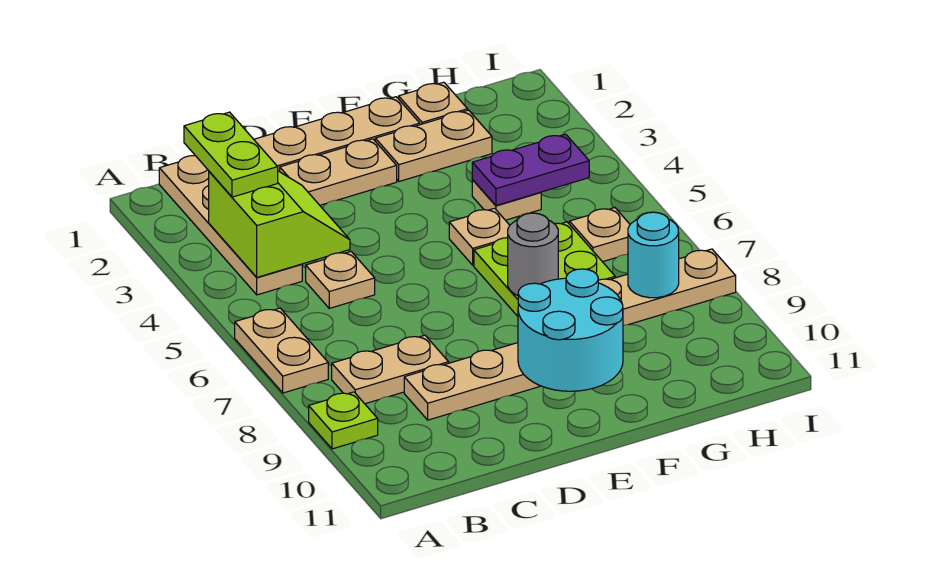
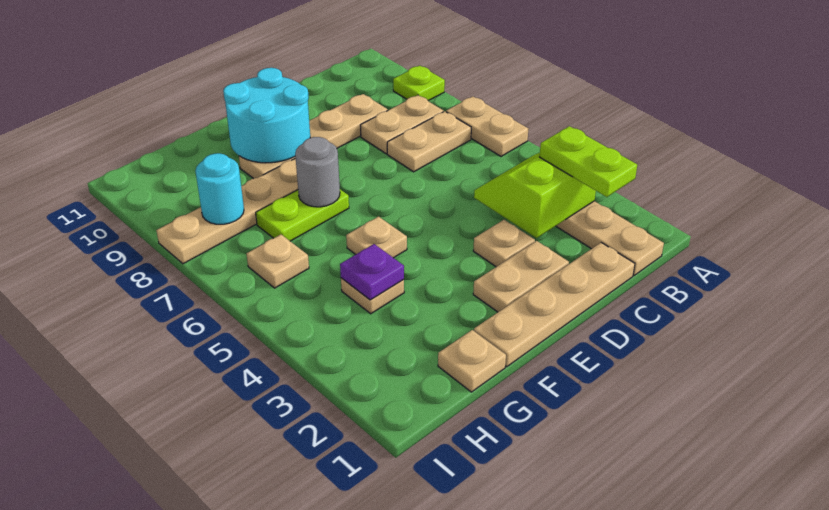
lime 2x2 slope [209,171,350,277] -> lime 2x2 slope turned to [474,153,596,238]
tan 1x1 plate [306,252,375,308] -> tan 1x1 plate moved to [473,220,535,267]
tan 1x2 plate [375,110,492,181] -> tan 1x2 plate moved to [387,111,471,172]
lime 2x2 plate [474,222,615,316] -> lime 1x2 plate [256,190,349,241]
purple 1x2 plate [472,134,589,205] -> purple 1x1 plate [340,244,404,300]

